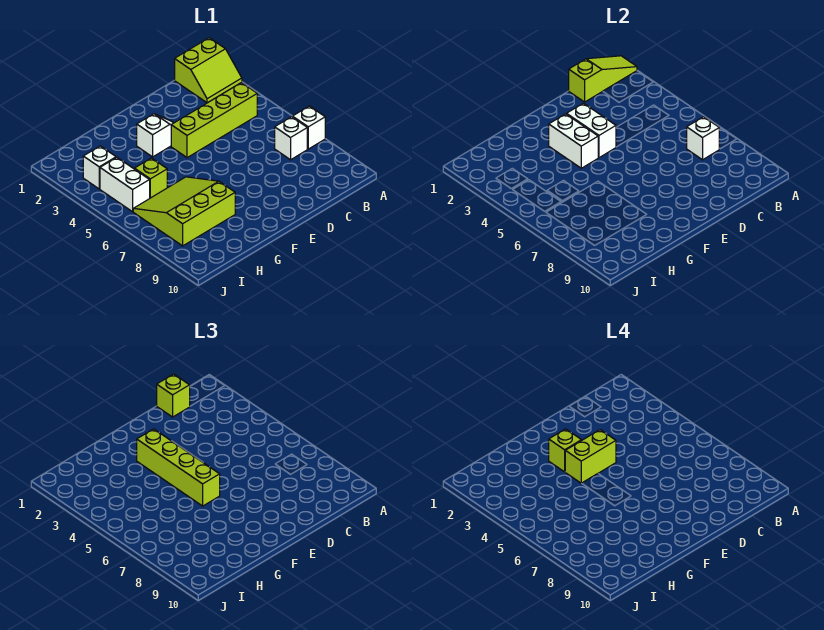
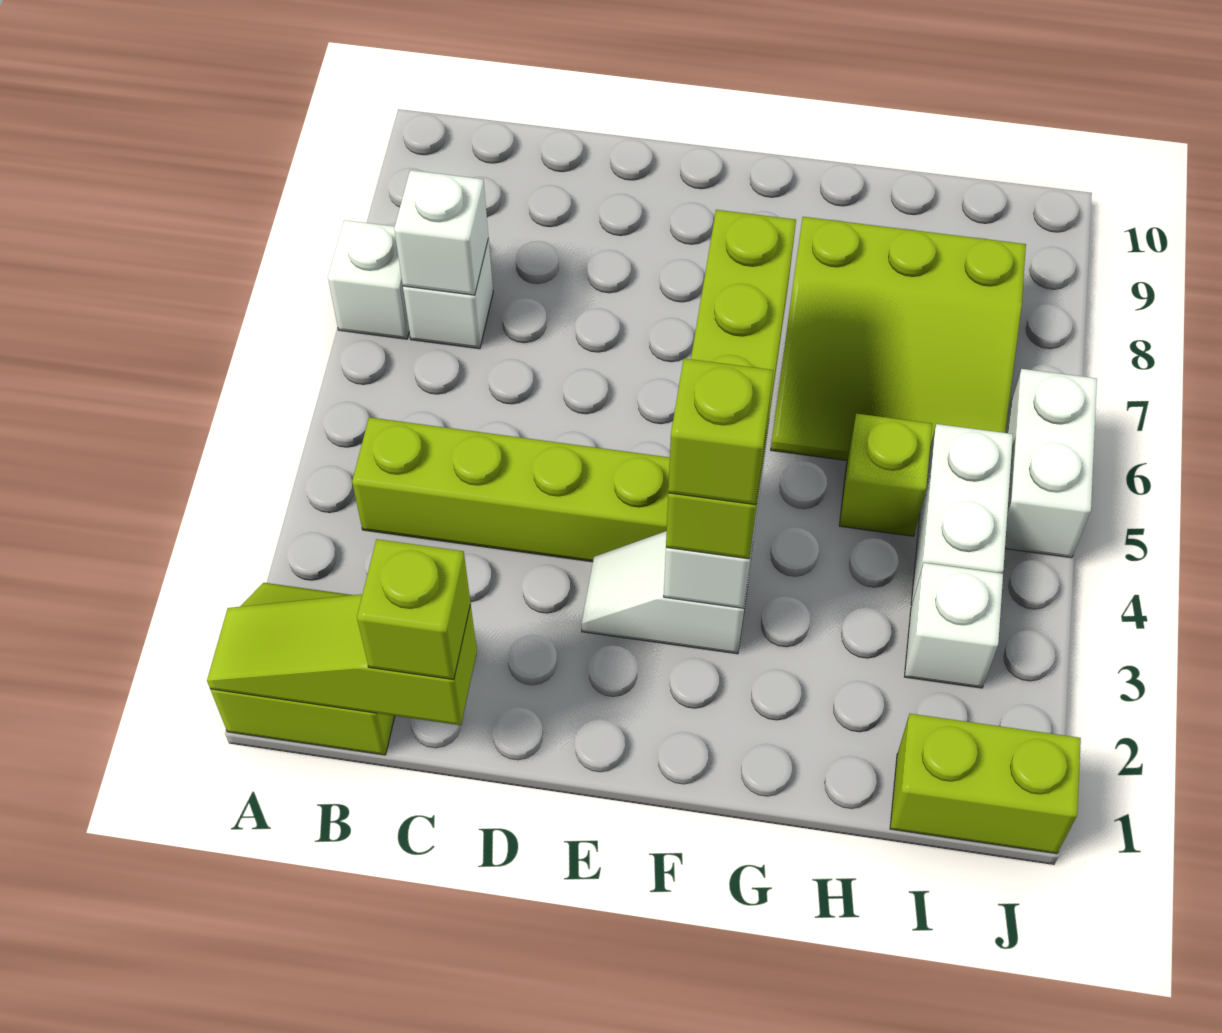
white 1x2 brick [567,103,616,158] -> white 1x2 brick moved to [1005,369,1097,558]
lime 1x2 brick [565,430,616,483] -> lime 1x2 brick moved to [890,714,1081,854]

